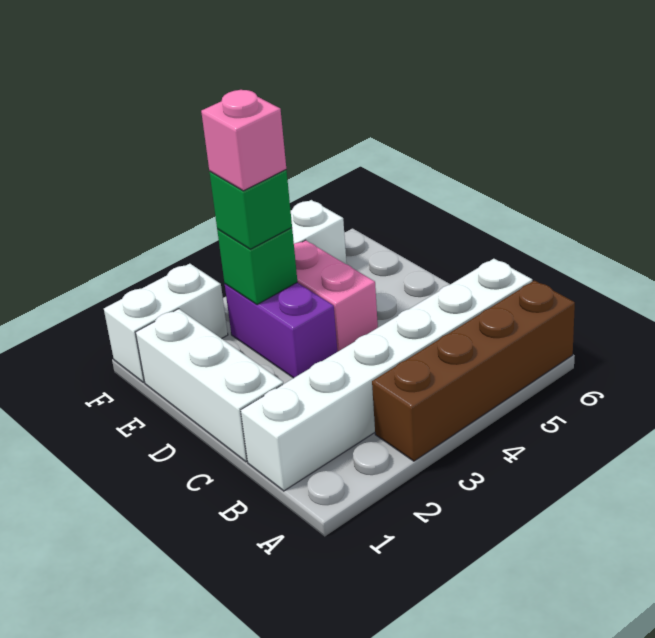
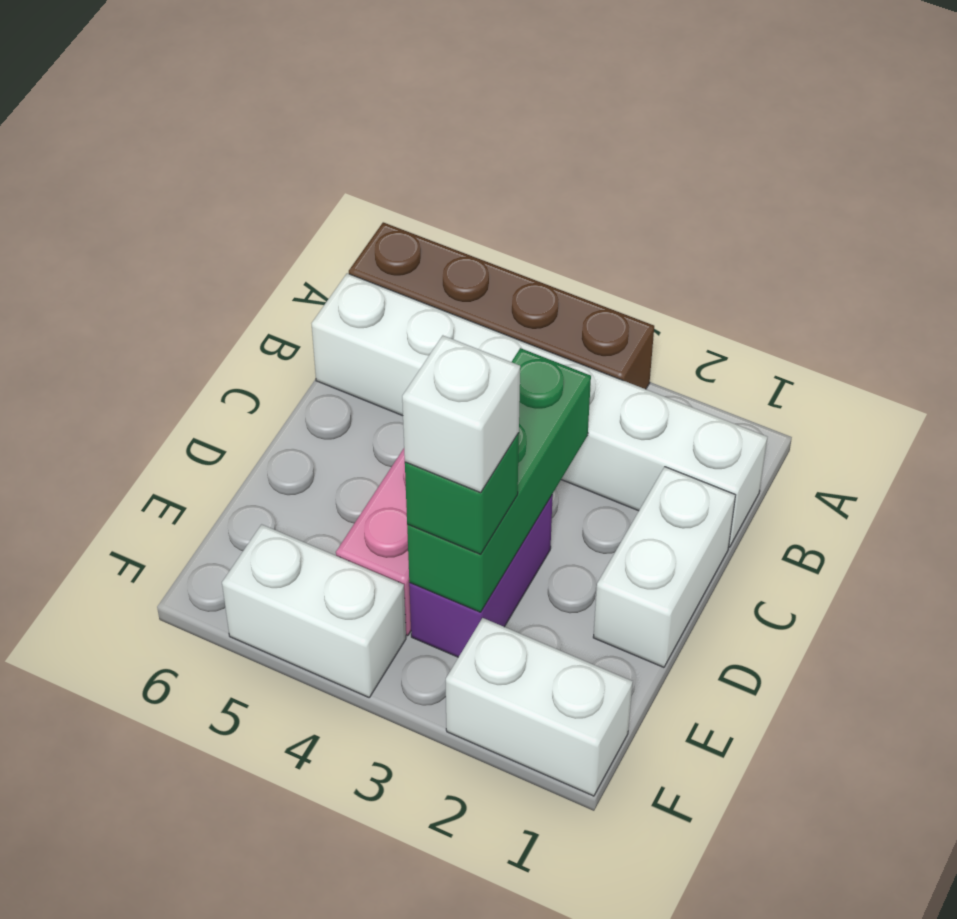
white 1x3 brick [135,309,284,462] -> white 1x2 brick [593,467,735,667]
green 1x1 brick [217,228,297,305] -> green 1x3 brick [407,348,591,612]
pink 1x1 brick [201,90,286,191] -> white 1x1 brick [402,336,520,493]

